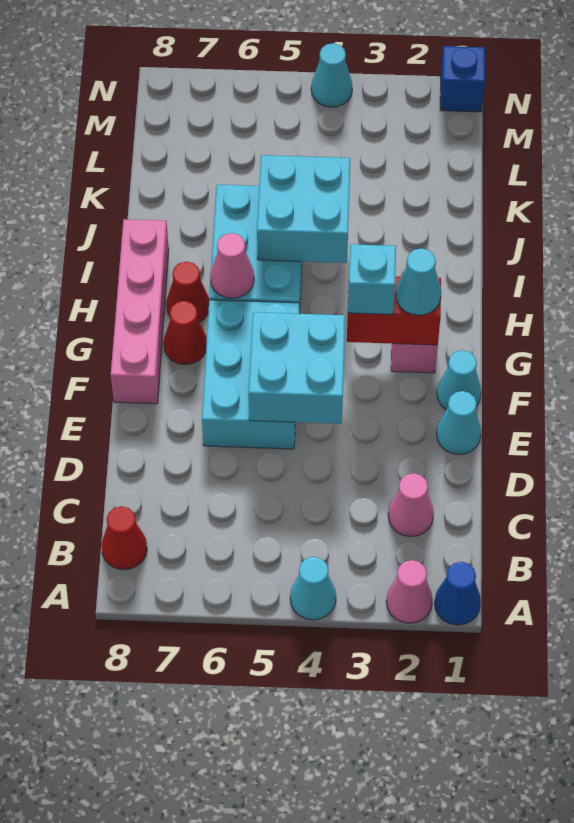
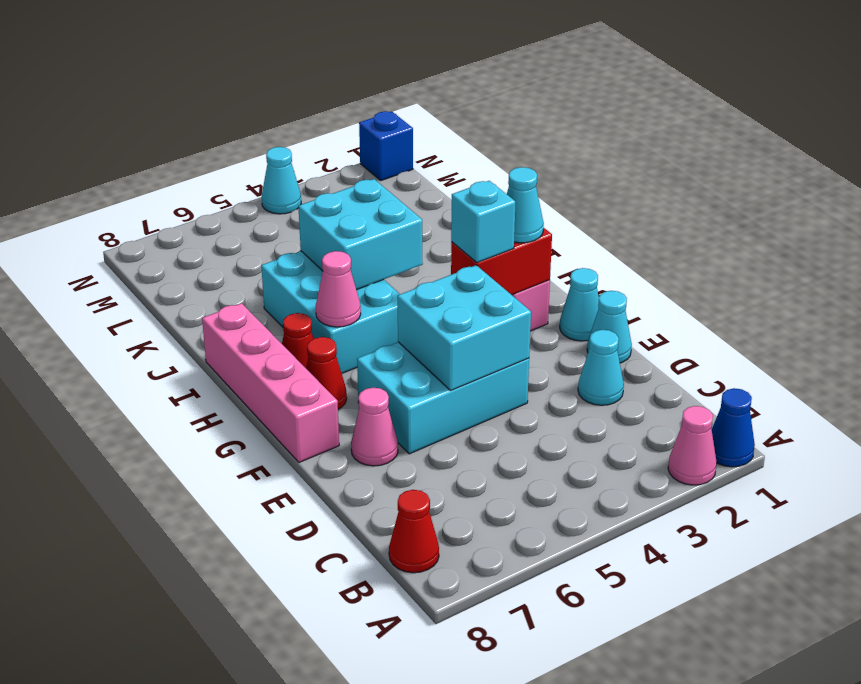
cyan 1x1 cone [290,557,336,620] -> cyan 1x1 cone moved to [578,330,624,405]
pink 1x1 cone [388,473,434,537] -> pink 1x1 cone moved to [351,388,398,466]
cyan 2x3 brick [202,300,299,449] -> cyan 2x3 brick turned to [357,342,529,454]

